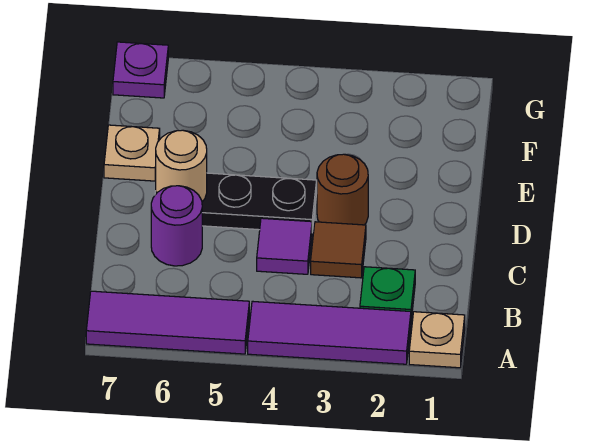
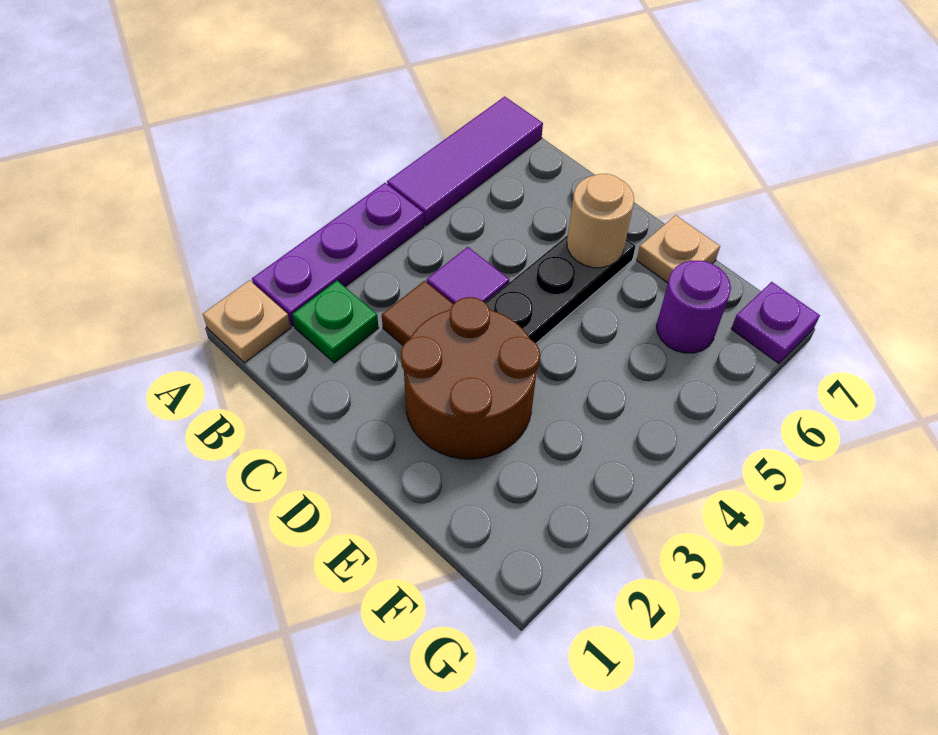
purple 1x3 tile [248,301,411,364] -> purple 1x3 plate [252,183,424,326]
purple 1x1 round brick [151,186,202,266] -> purple 1x1 round brick moved to [656,261,731,353]
brown 1x1 round brick [317,154,368,225] -> brown 2x2 round brick [401,297,540,459]

